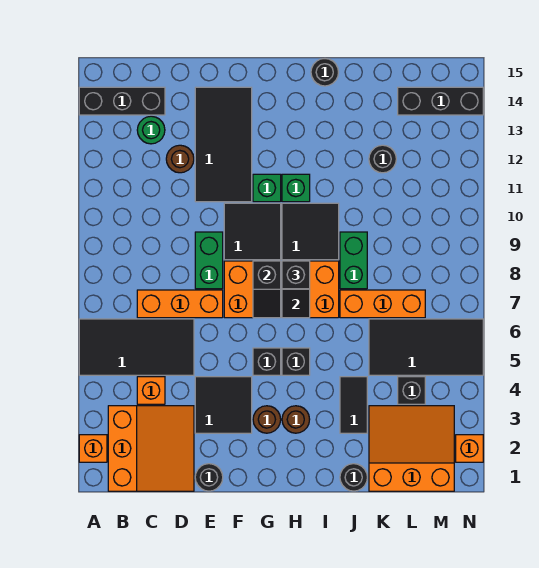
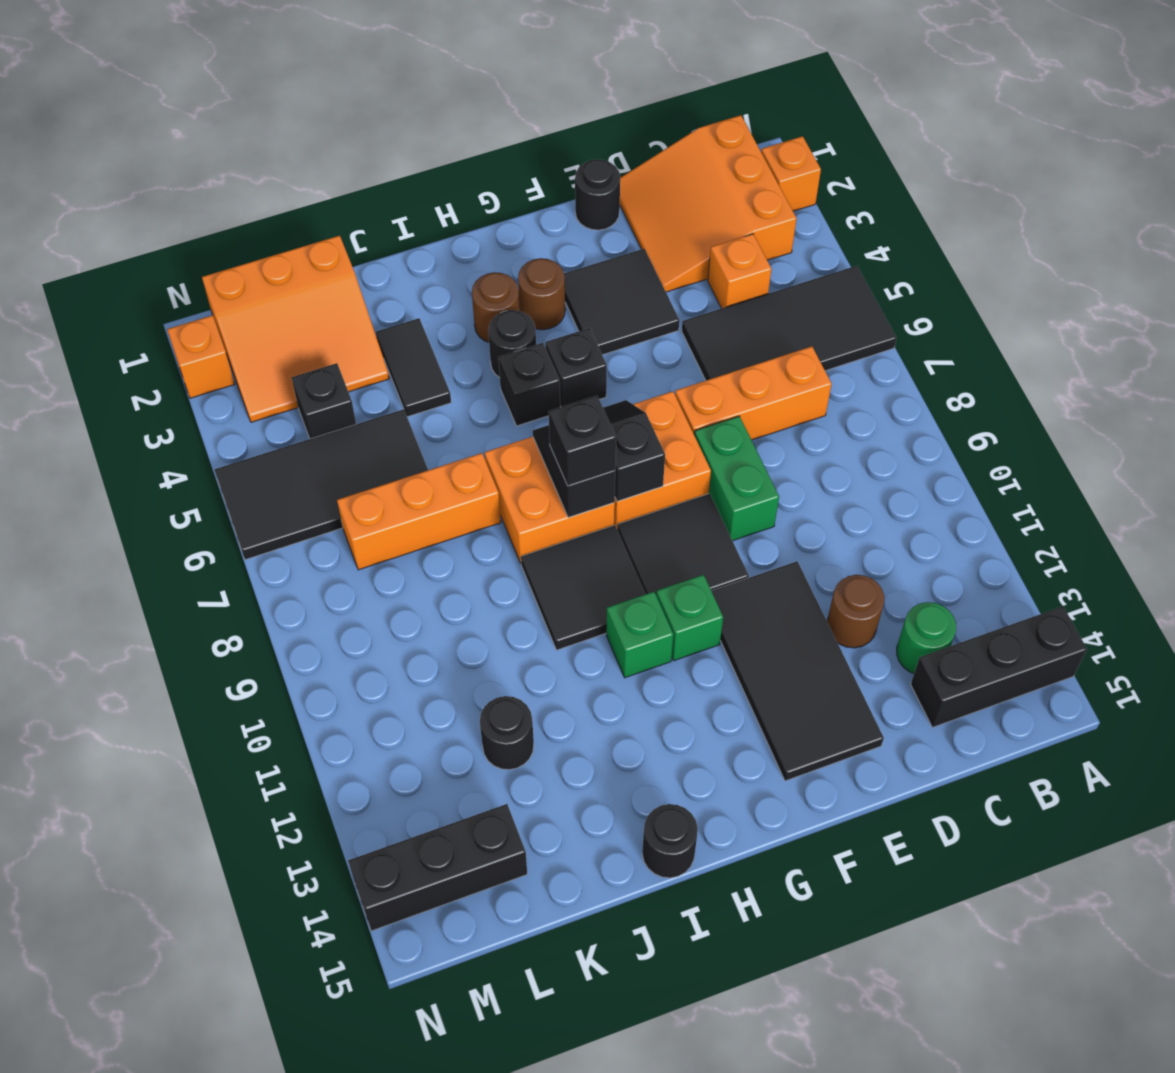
black 1x1 round brick [340,464,367,491] -> black 1x1 round brick moved to [488,310,536,378]
green 1x2 brick [340,232,367,289] -> none

